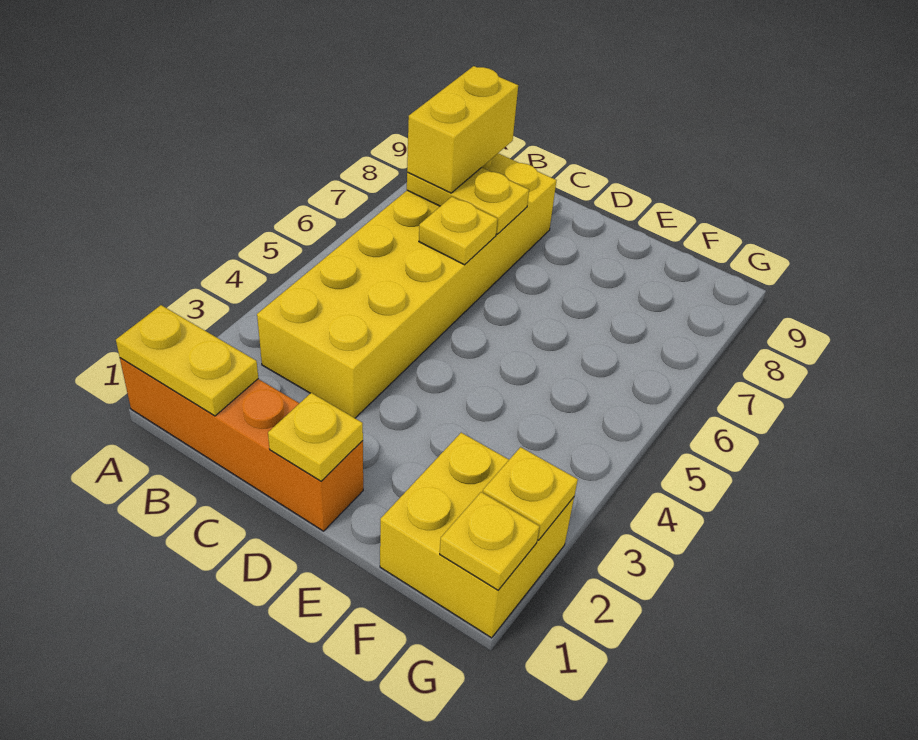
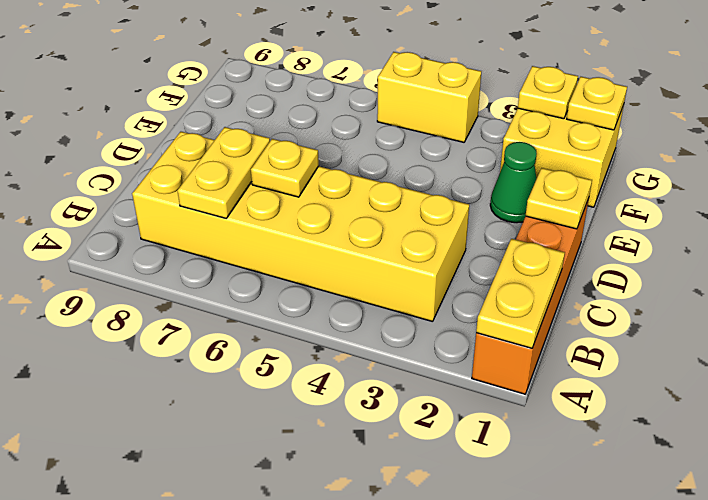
yellow 1x2 brick [407,66,518,193] -> yellow 1x2 brick moved to [377,52,481,142]
none -> green 1x1 cone [490,142,537,223]

